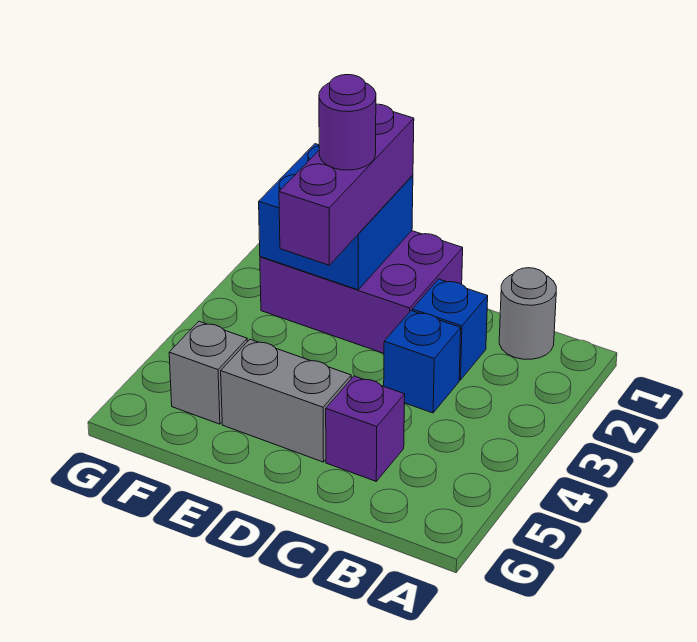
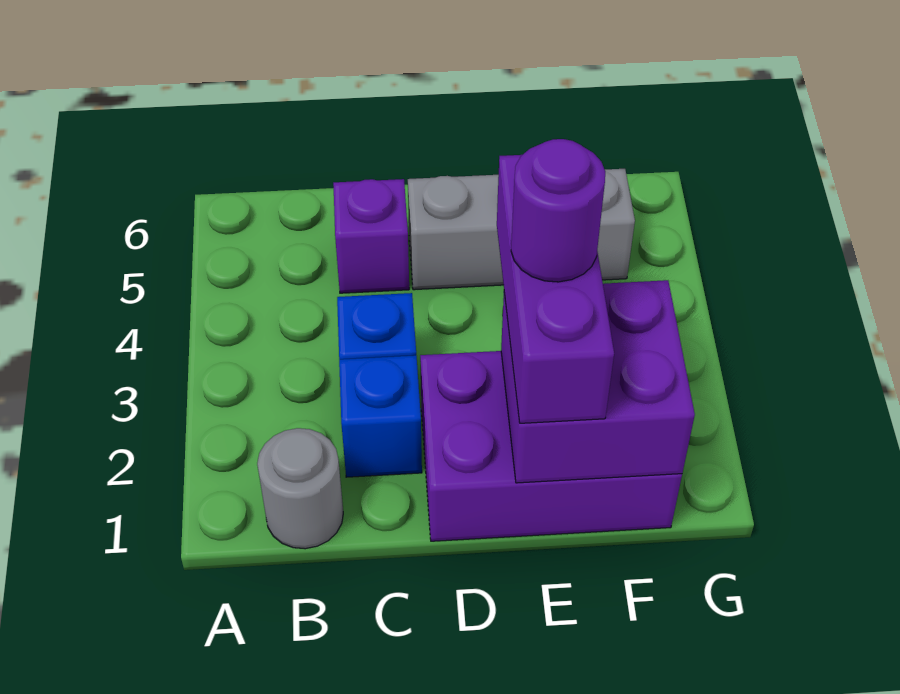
blue 2x2 brick [259,144,413,290] -> purple 2x2 brick [501,280,695,483]

